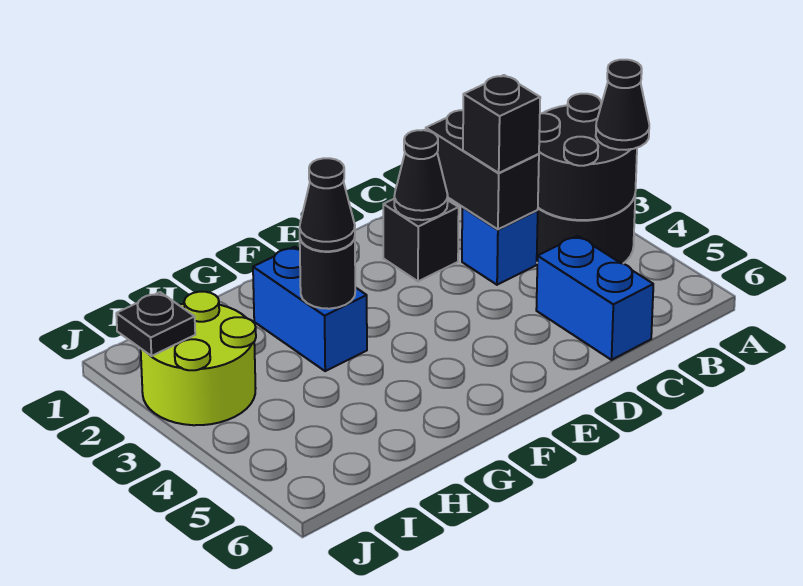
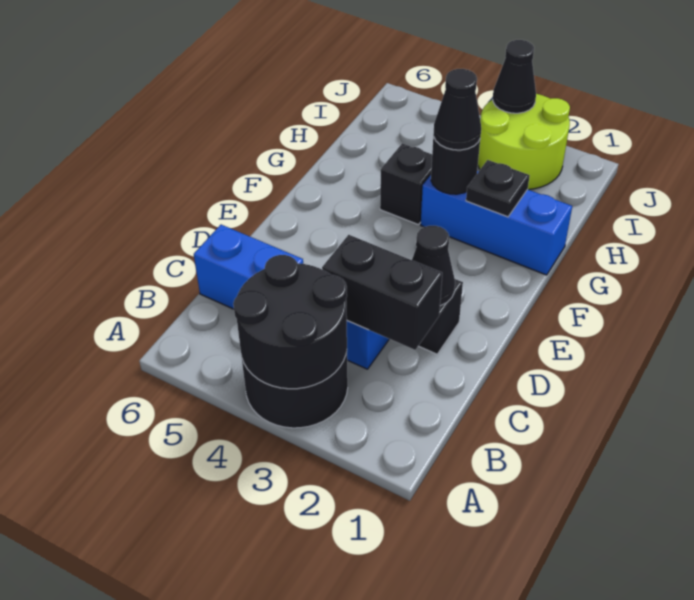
black 1x1 cone [596,60,649,150] -> black 1x1 cone moved to [493,40,536,113]
black 1x1 brick [463,75,540,173] -> black 1x1 brick moved to [380,143,432,225]
blue 1x2 brick [253,247,367,371] -> blue 1x3 brick [421,171,572,275]
black 1x1 plate [116,292,195,356] -> black 1x1 plate moved to [466,160,530,217]

